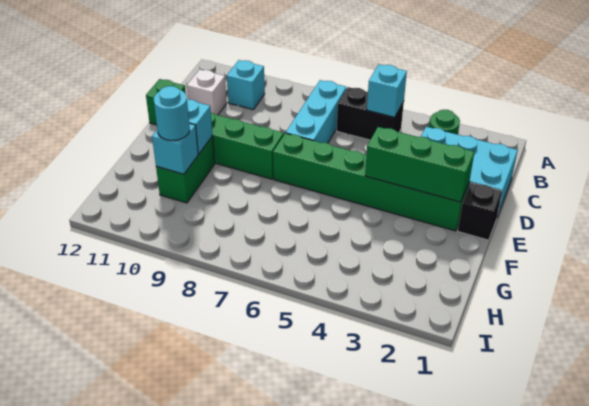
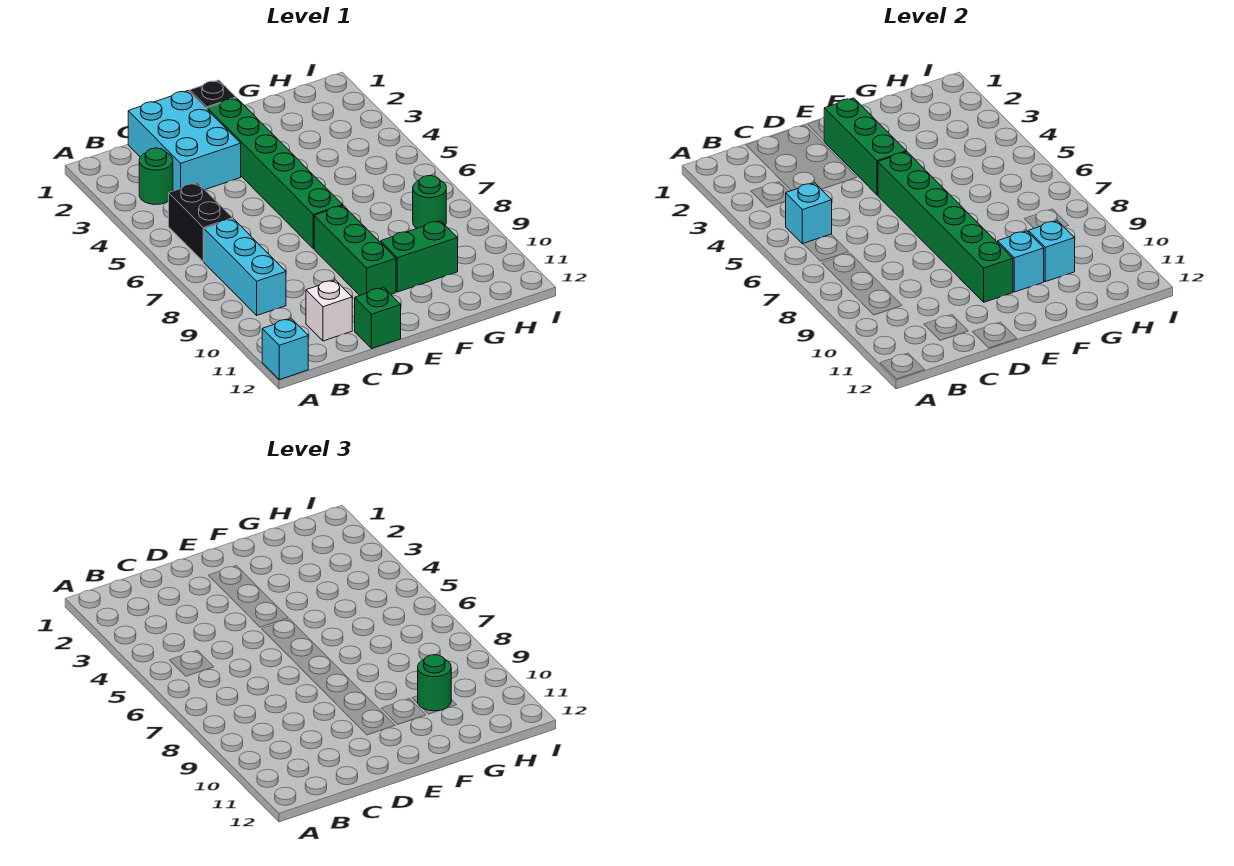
cyan 1x3 brick [286,80,346,143] -> cyan 1x3 brick turned to [204,219,286,315]
cyan 1x1 brick [227,60,265,110] -> cyan 1x1 brick moved to [262,319,308,380]
none -> green 1x6 brick [878,152,1013,302]
cyan 1x1 round brick [154,86,190,141] -> green 1x1 round brick [418,655,451,711]
none -> green 1x1 round brick [413,176,446,228]

